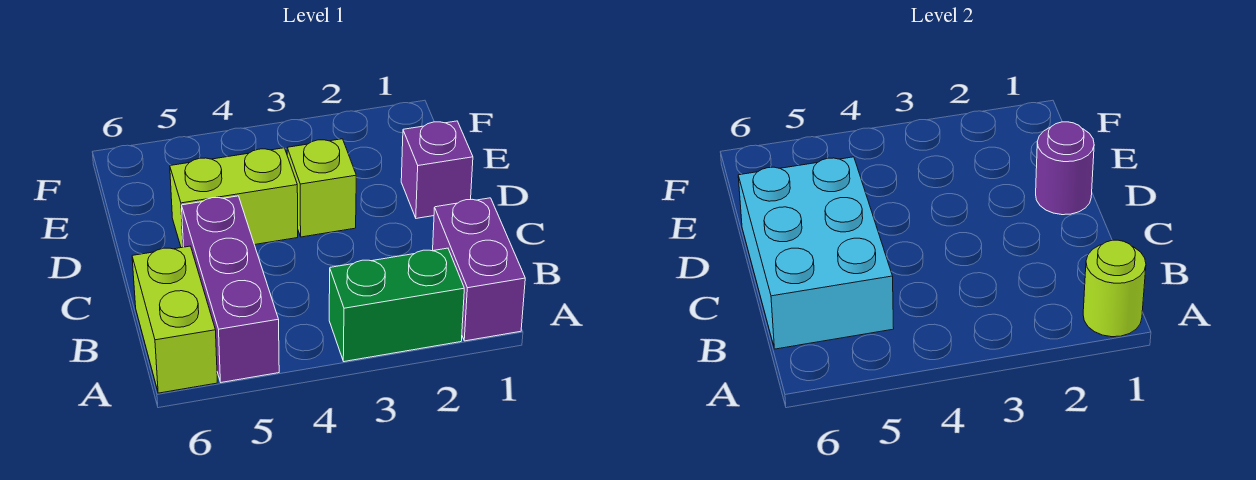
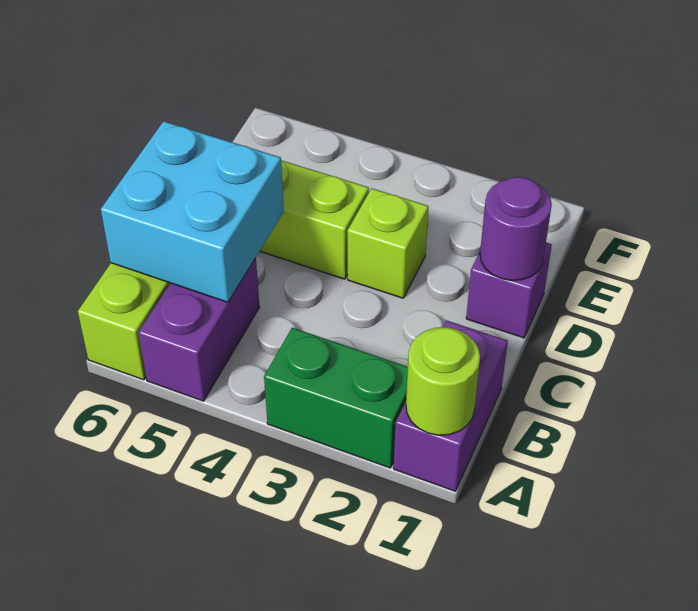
purple 1x3 brick [182,196,279,382] -> purple 1x2 brick [139,258,259,401]
cyan 2x3 brick [738,157,894,349] -> cyan 2x2 brick [101,121,284,302]

